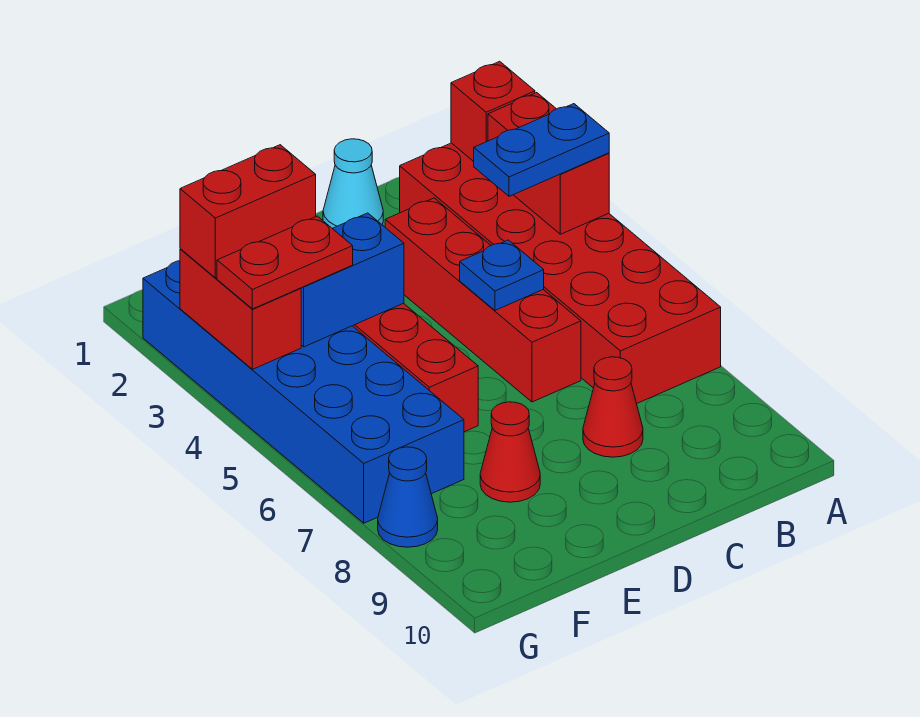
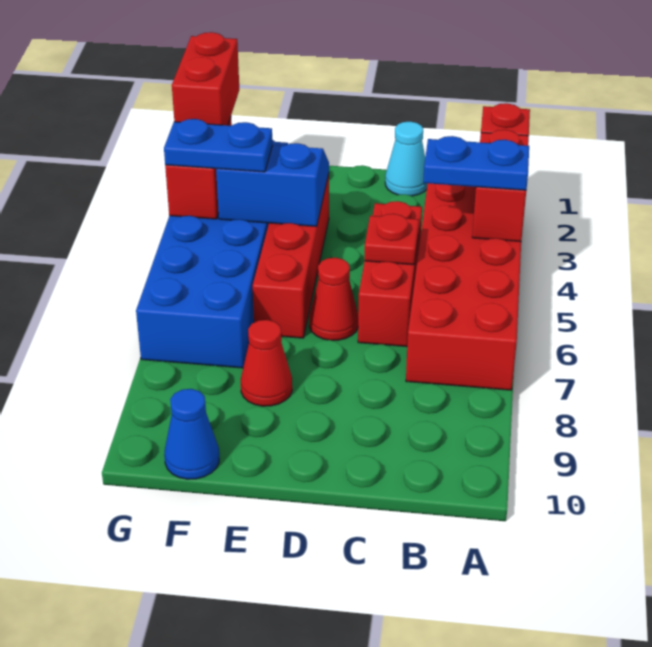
red 1x4 brick [385,198,581,402] -> red 1x3 brick [358,201,422,347]
blue 1x1 plate [460,240,544,310] -> red 1x1 plate [365,214,419,265]
red 1x1 cone [583,357,643,457] -> red 1x1 cone moved to [309,258,358,340]
red 1x2 brick [180,145,316,278] -> red 1x2 brick turned to [172,32,239,125]
red 1x2 plate [217,216,353,309] -> blue 1x2 plate [164,119,272,172]
blue 1x1 cone [378,447,438,547] -> blue 1x1 cone moved to [164,389,219,479]

